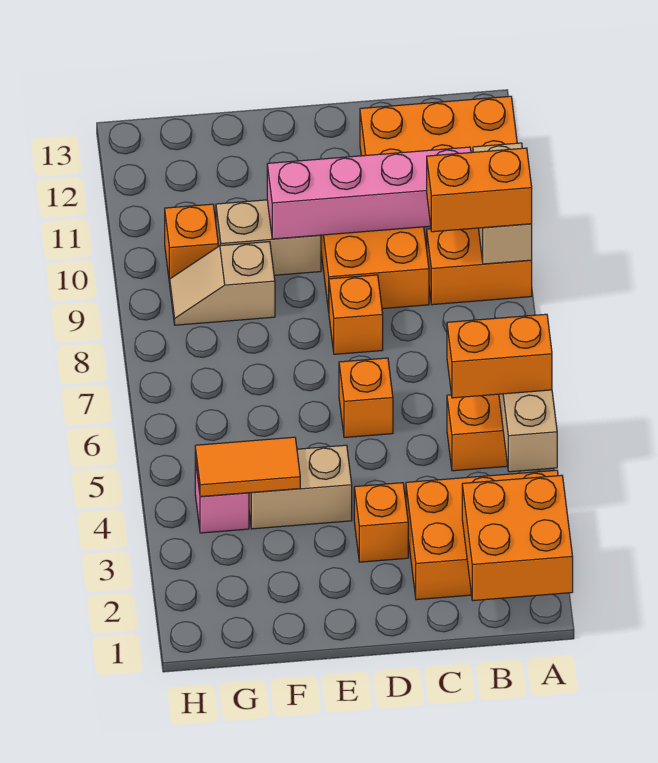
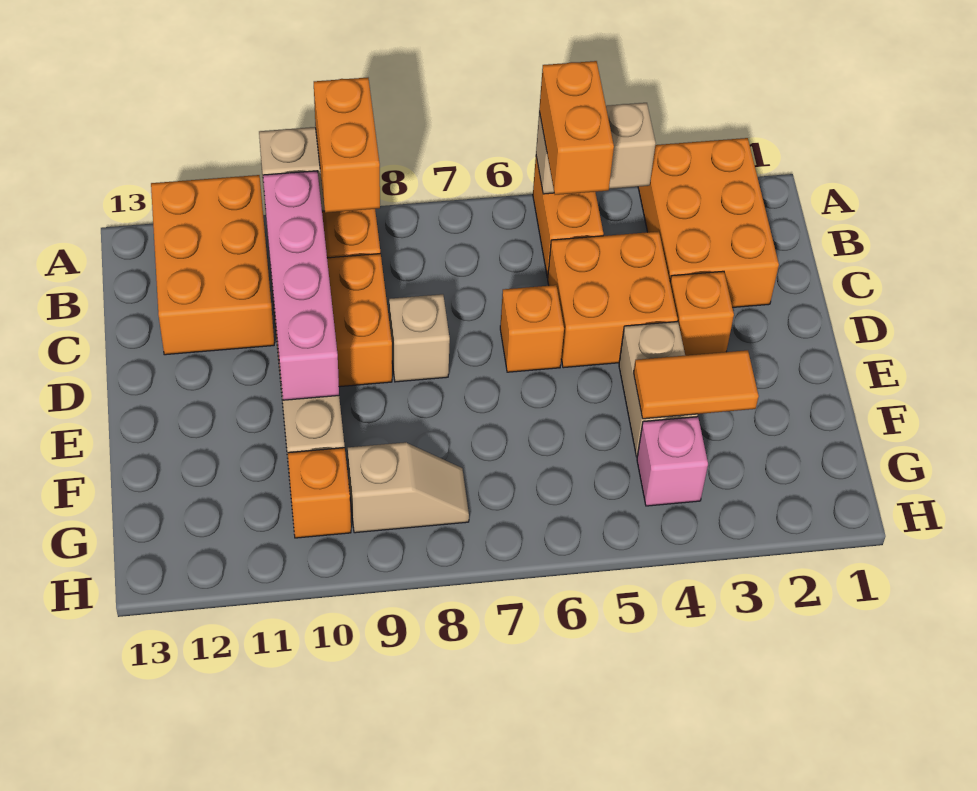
orange 2x2 brick [462,475,573,601] -> orange 2x2 brick moved to [548,231,678,368]
orange 1x1 brick [329,275,383,354] -> tan 1x1 brick [389,294,450,382]
orange 1x2 tile [195,437,300,497] -> orange 1x2 tile turned to [634,350,759,419]
tan 1x2 slope [170,242,275,325] -> tan 1x2 slope turned to [348,442,469,533]

